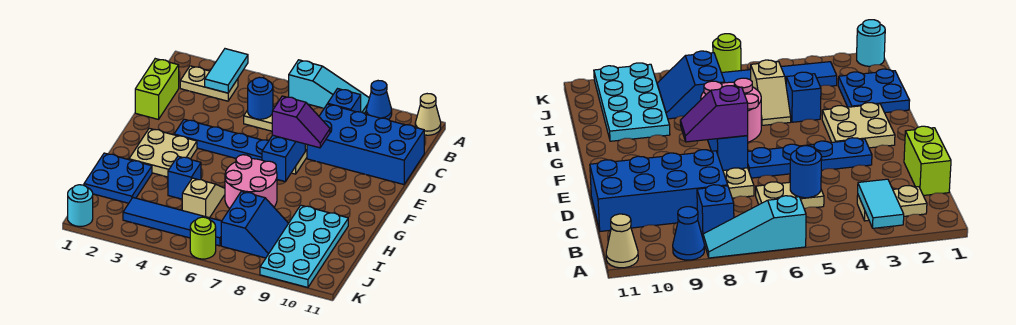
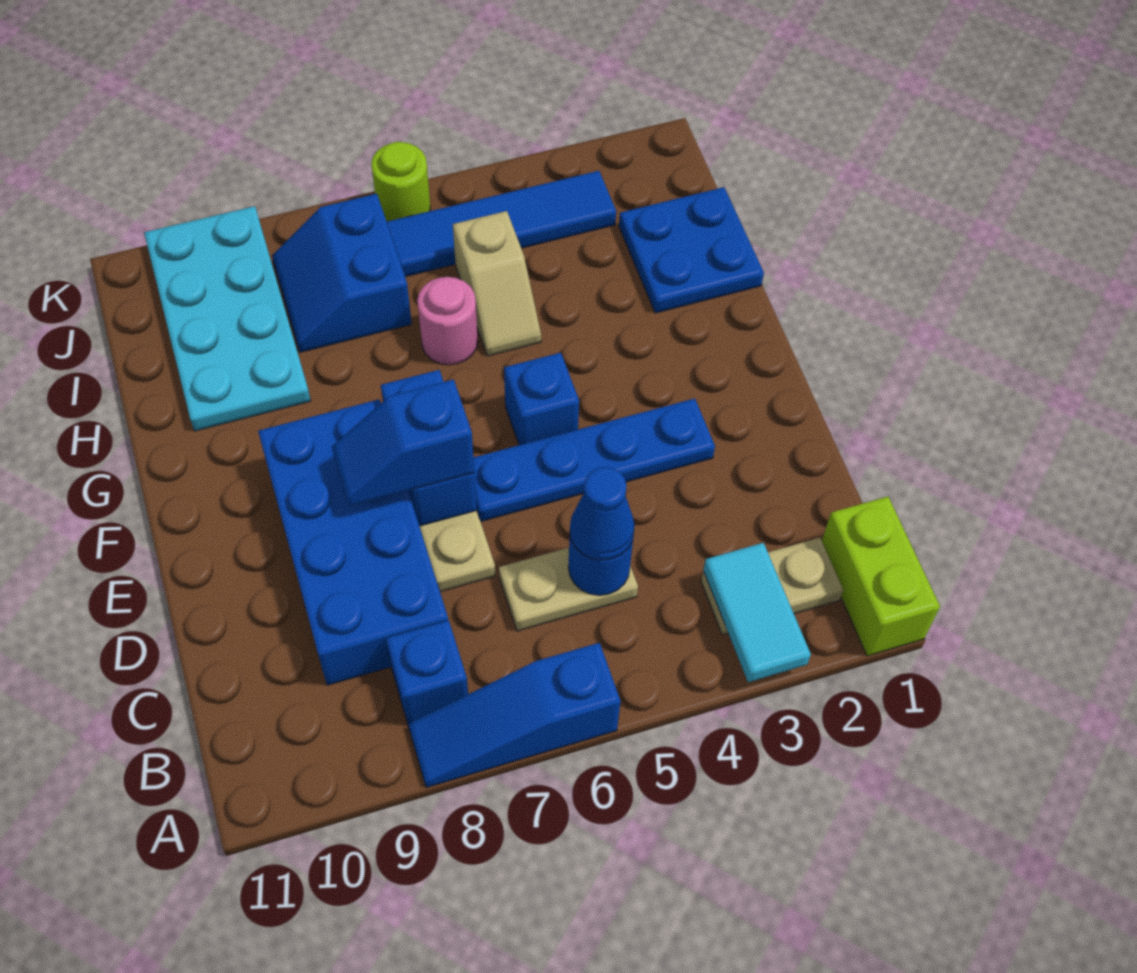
cyan 1x3 slope [289,60,369,113] -> blue 1x3 slope [408,643,620,788]
blue 1x1 cone [366,81,392,120] -> blue 1x1 cone moved to [570,467,635,560]
tan 1x1 cone [415,94,441,135] -> none
lime 1x2 brick [135,59,179,119] -> lime 1x2 brick moved to [822,496,940,656]
blue 2x4 brick [307,104,424,185] -> blue 2x4 brick turned to [258,400,448,685]
purple 1x2 slope [272,96,330,148] -> blue 1x2 slope [332,379,474,506]
tan 2x2 plate [129,128,197,177] -> none
pink 2x2 round brick [225,155,277,209] -> pink 1x1 round brick [417,277,478,365]
blue 1x1 brick [168,156,201,199] -> blue 1x1 brick moved to [504,353,579,445]
cyan 1x1 round brick [68,185,93,226] -> none

